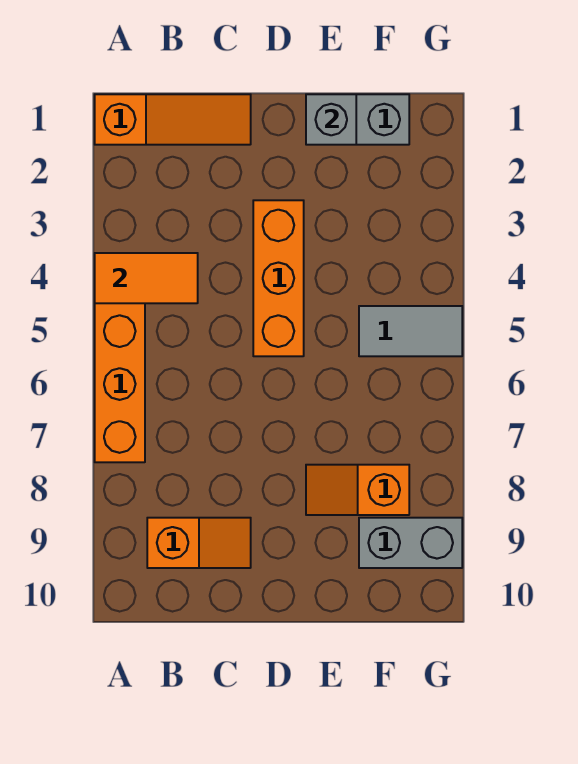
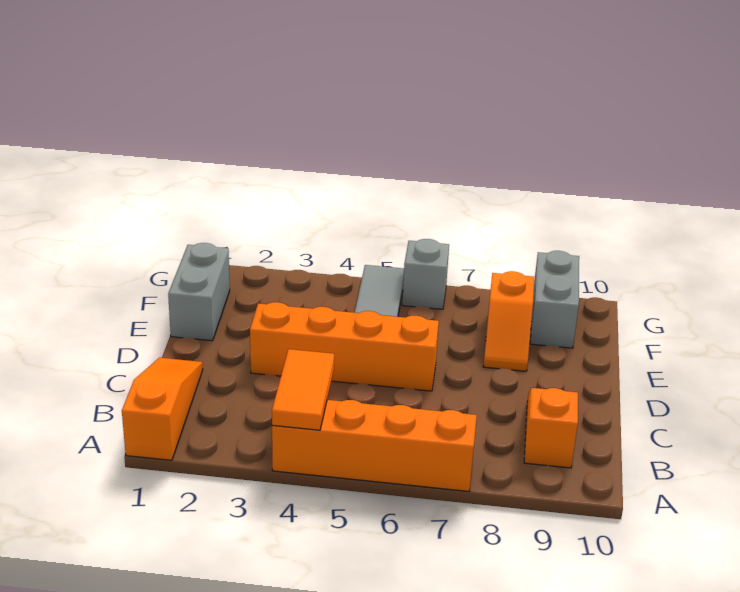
orange 1x3 brick [253,200,304,356] -> orange 1x4 brick [250,302,439,391]
grey 1x1 brick [306,94,356,145] -> grey 1x1 brick moved to [402,239,449,309]

